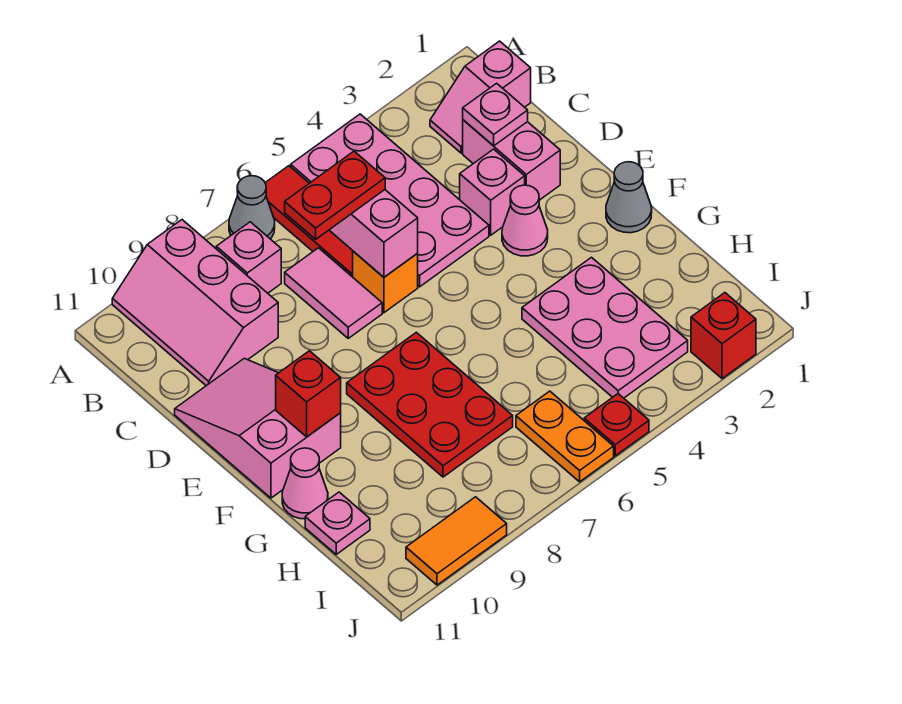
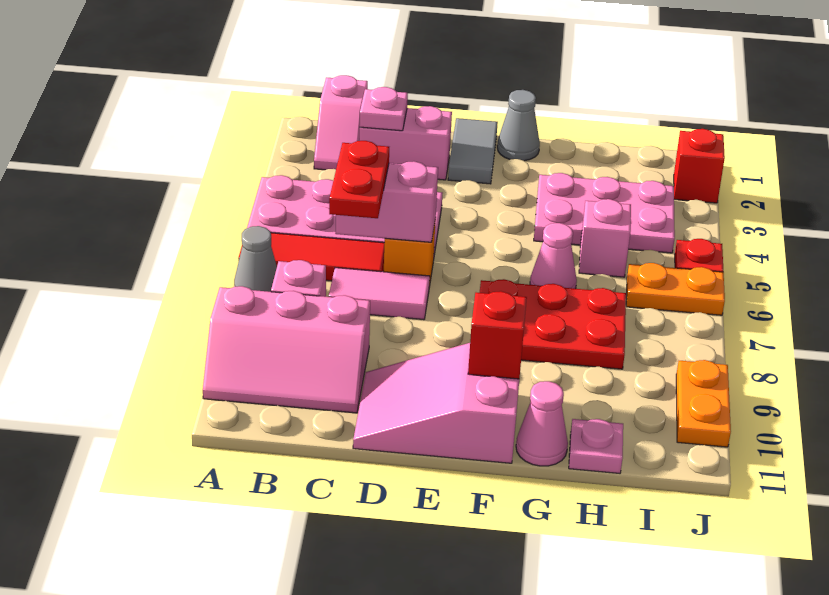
pink 1x1 brick [460,149,525,235] -> pink 1x1 brick moved to [579,199,631,277]
none -> grey 1x2 tile [448,118,498,184]
pink 1x1 cone [502,185,548,256] -> pink 1x1 cone moved to [530,223,577,289]
orange 1x2 tile [406,497,507,585] -> orange 1x2 plate [676,360,731,447]

